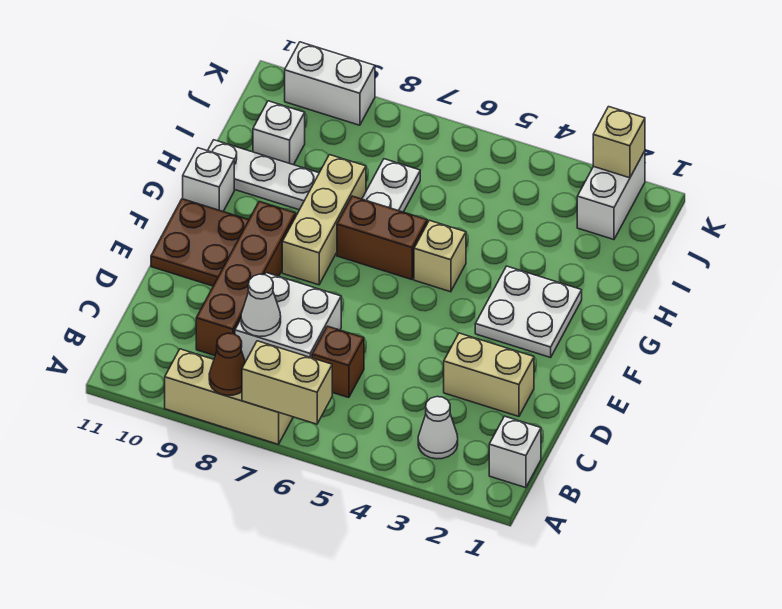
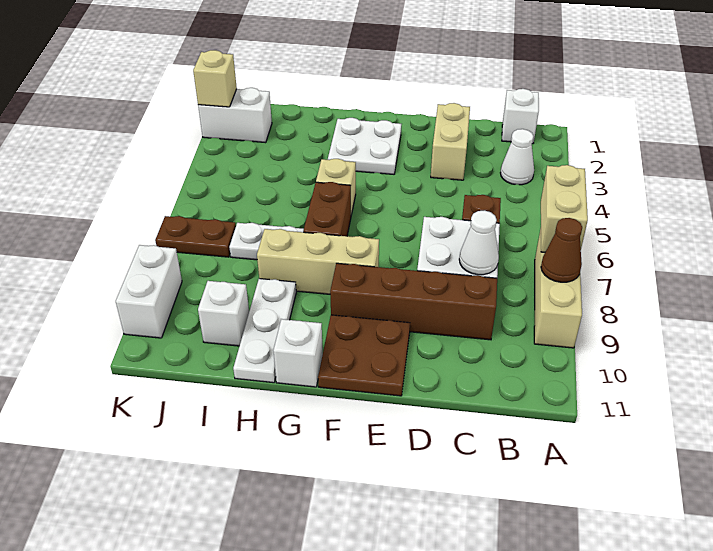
none -> brown 1x2 plate [155,216,236,257]

